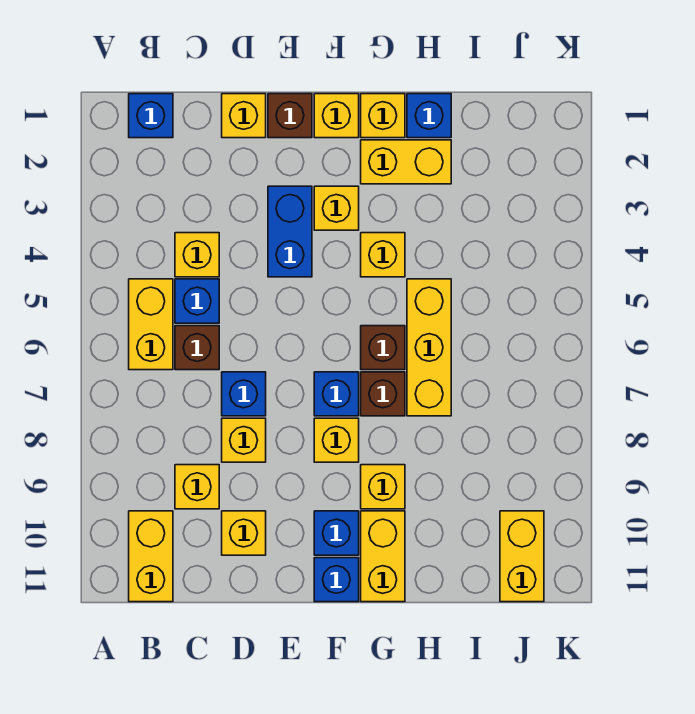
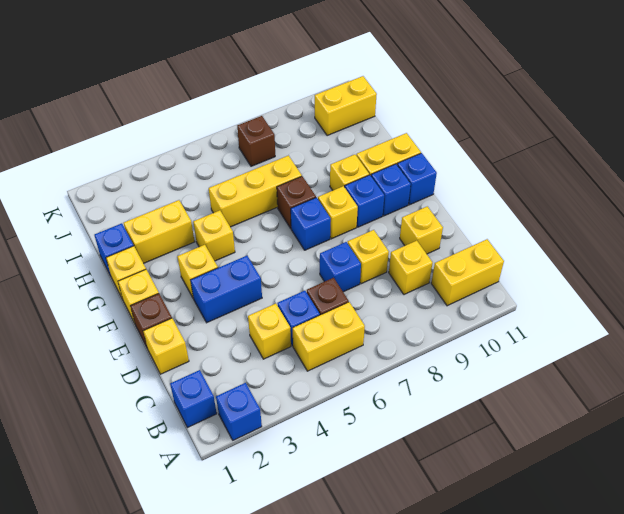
none -> blue 1x1 brick [216,383,262,440]
none -> blue 1x1 brick [345,175,384,227]
yellow 1x2 brick [361,140,451,184] -> yellow 1x2 brick turned to [124,200,195,263]
brown 1x1 brick [361,326,405,370] -> brown 1x1 brick moved to [237,116,275,166]

